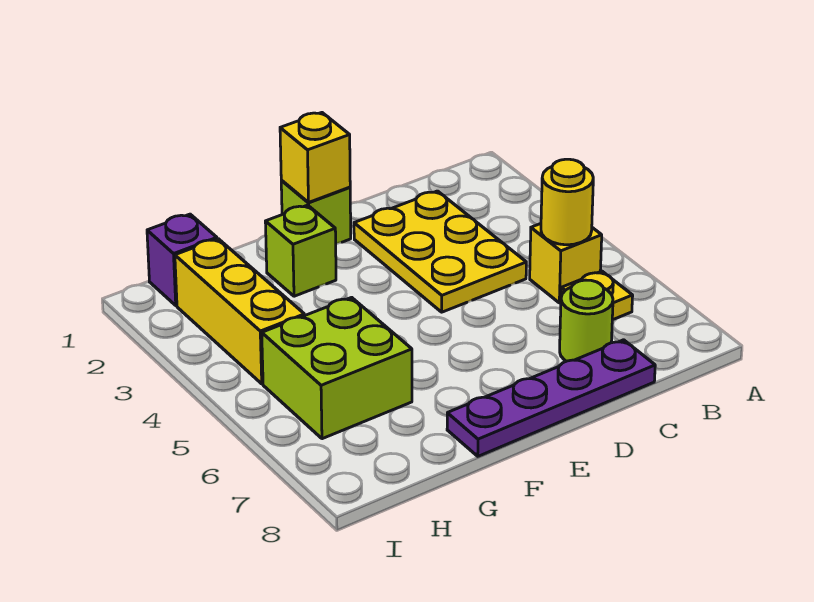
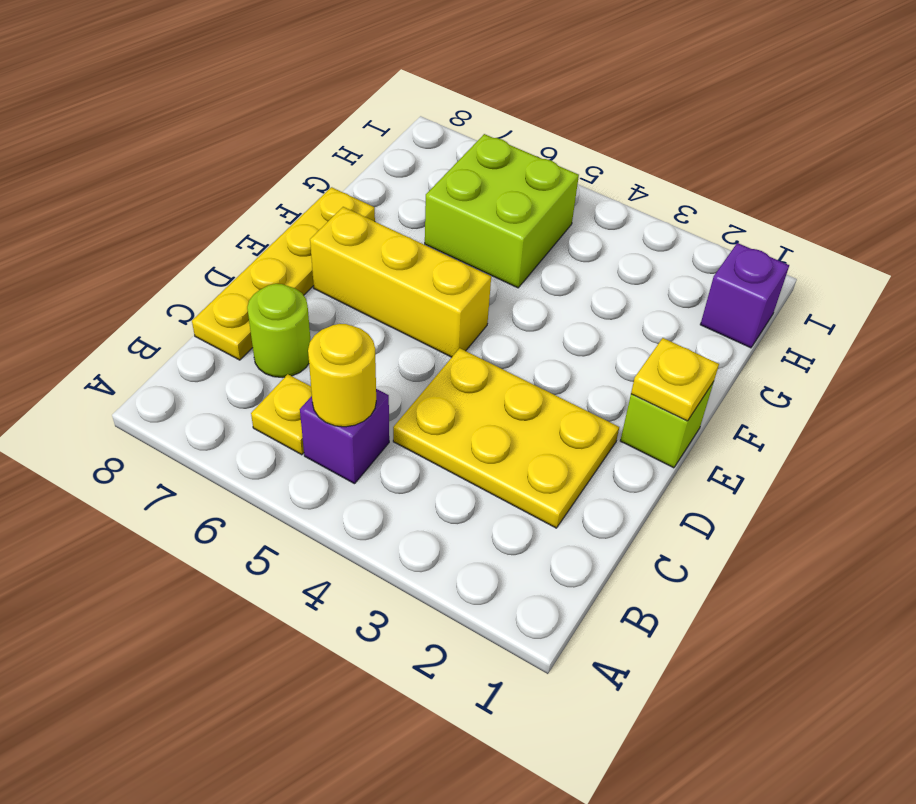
yellow 1x1 brick [530,224,602,303] -> purple 1x1 brick [300,389,389,484]
purple 1x4 plate [447,340,655,456] -> yellow 1x4 plate [192,187,375,360]
yellow 1x1 brick [280,113,350,202] -> yellow 1x1 plate [631,338,719,421]
lime 1x1 brick [265,205,336,296] -> none
yellow 1x3 brick [175,239,304,384] -> yellow 1x3 brick moved to [310,207,491,357]

